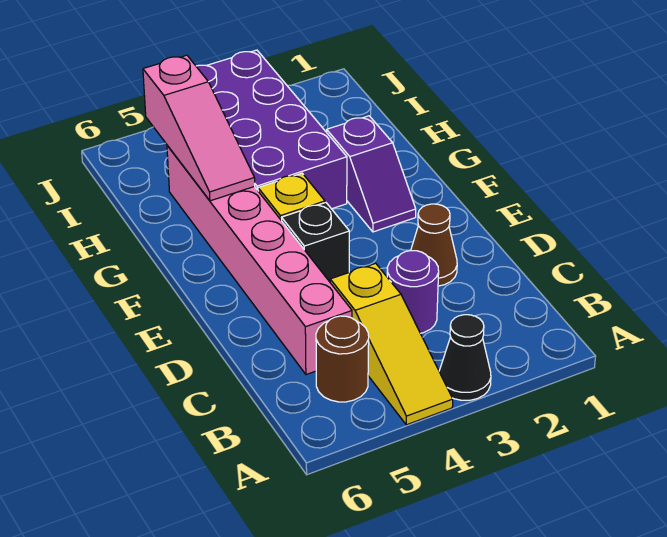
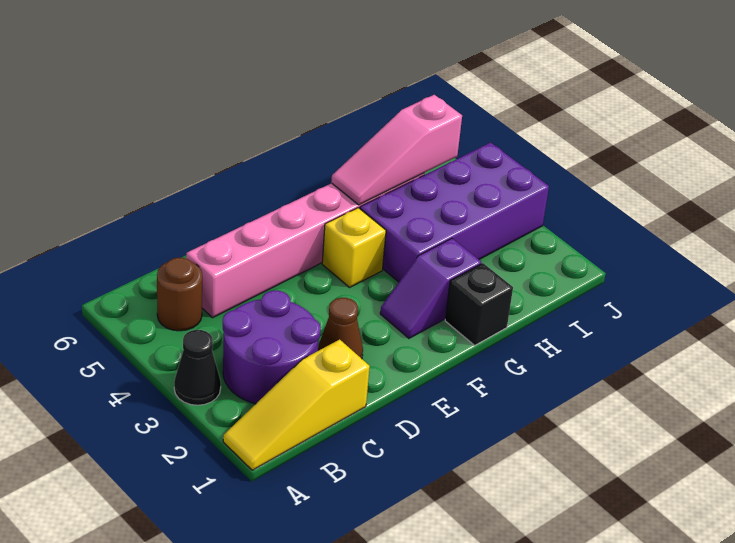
yellow 1x3 slope [330,263,453,425] -> yellow 1x3 slope moved to [223,340,370,470]
purple 1x1 round brick [387,251,439,333] -> purple 2x2 round brick [223,291,321,404]
black 1x1 brick [282,203,349,282] -> black 1x1 brick moved to [445,263,513,345]

